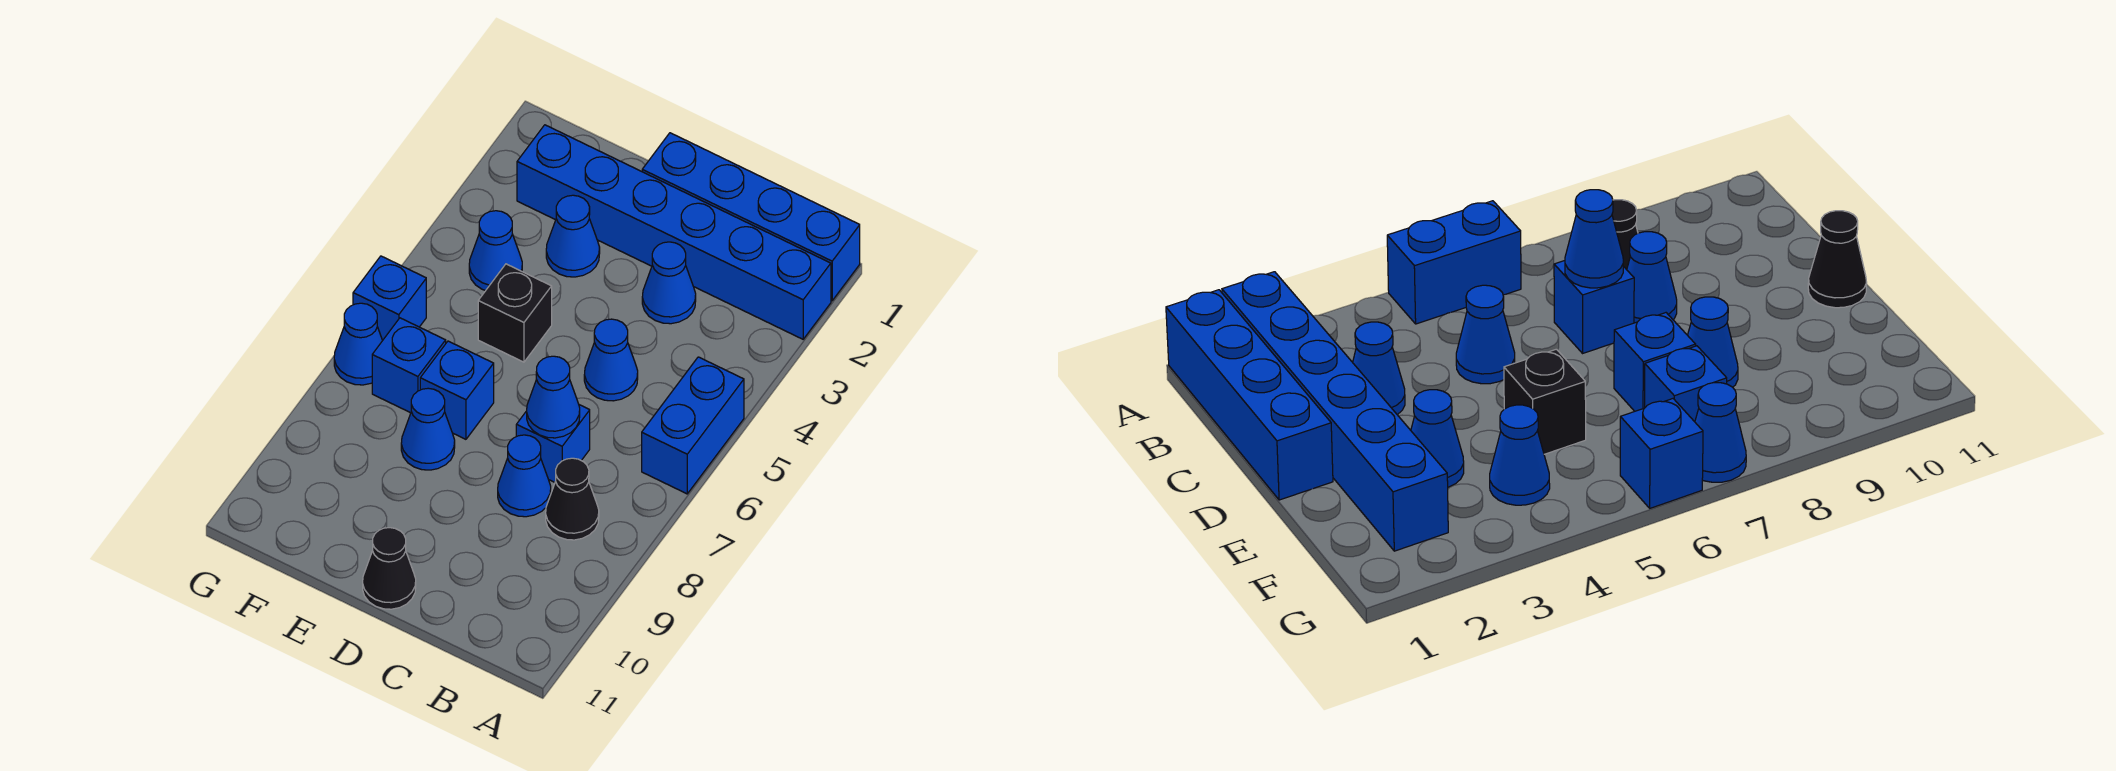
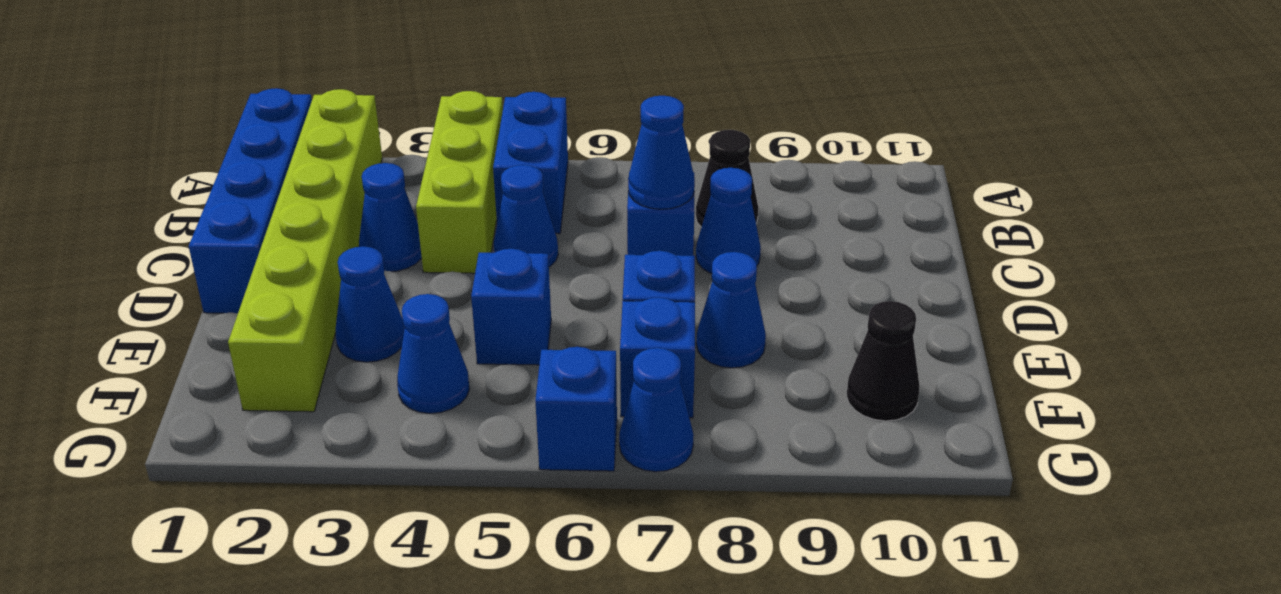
blue 1x6 brick [517,125,831,339] -> lime 1x6 brick [228,89,382,412]
none -> lime 1x3 brick [416,91,503,273]
blue 1x2 brick [642,357,744,494] -> blue 1x2 brick turned to [493,92,568,234]
black 1x1 cone [363,528,416,609] -> black 1x1 cone moved to [846,301,920,421]
black 1x1 brick [478,264,552,362] -> blue 1x1 brick [471,249,551,365]

